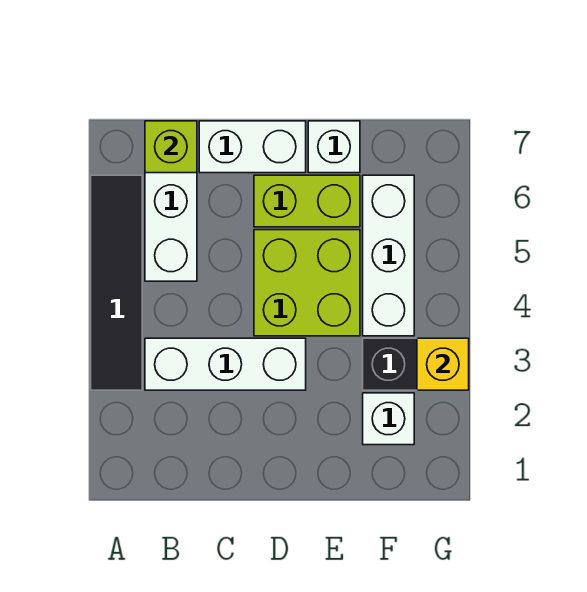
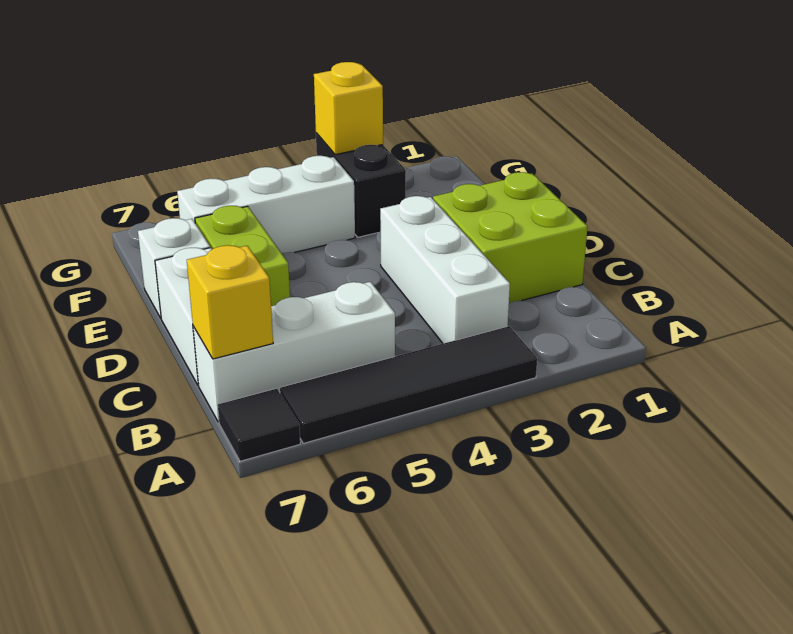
none -> black 1x1 tile [218,388,300,461]
lime 1x1 brick [145,121,197,173] -> yellow 1x1 brick [187,245,273,359]
lime 2x2 brick [254,230,360,336] -> lime 2x2 brick moved to [433,172,588,303]
white 1x1 brick [363,393,414,445] -> none

